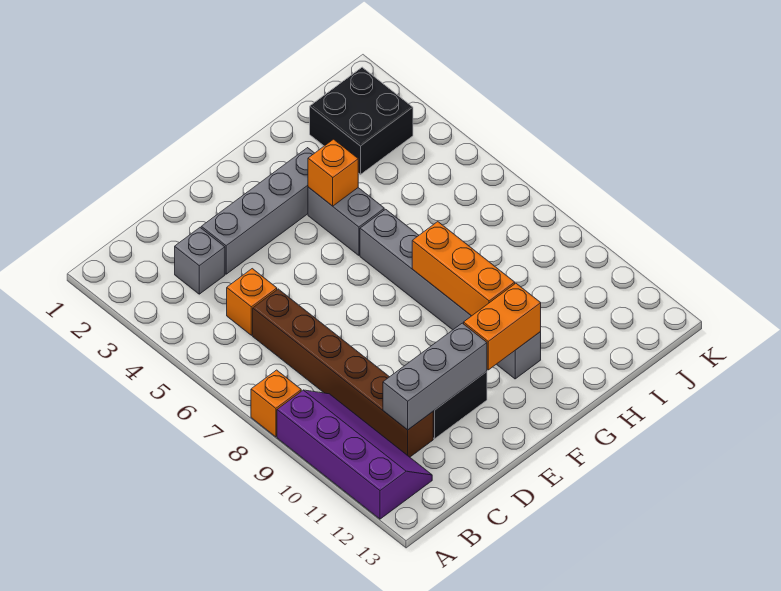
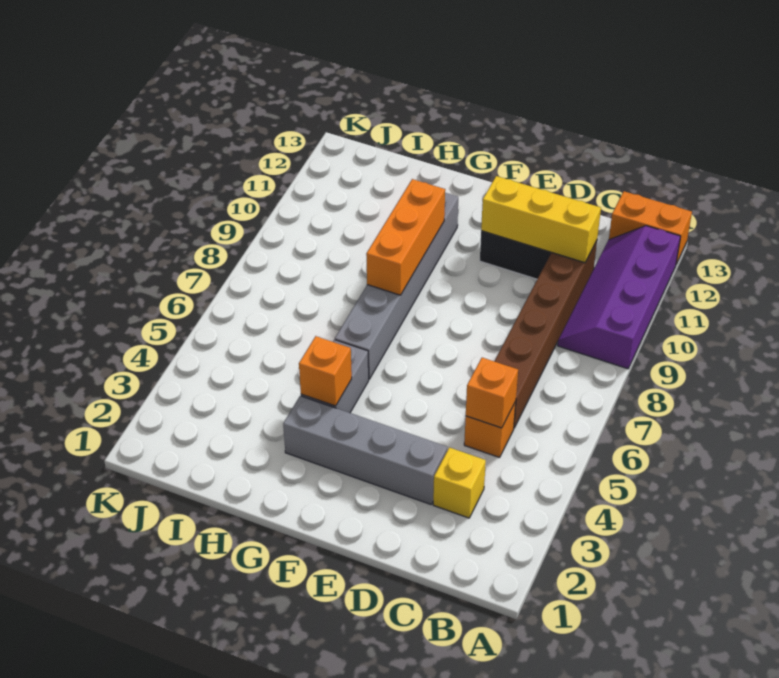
orange 1x1 brick [251,370,301,437] -> orange 1x1 brick moved to [466,358,518,428]
grey 1x1 brick [175,228,225,294] -> yellow 1x1 brick [433,447,486,518]
grey 1x3 brick [383,323,487,430] -> yellow 1x3 brick [481,176,601,263]
orange 1x2 brick [464,283,541,370] -> orange 1x2 brick moved to [609,191,692,264]
black 2x2 brick [310,67,413,175] -> none

